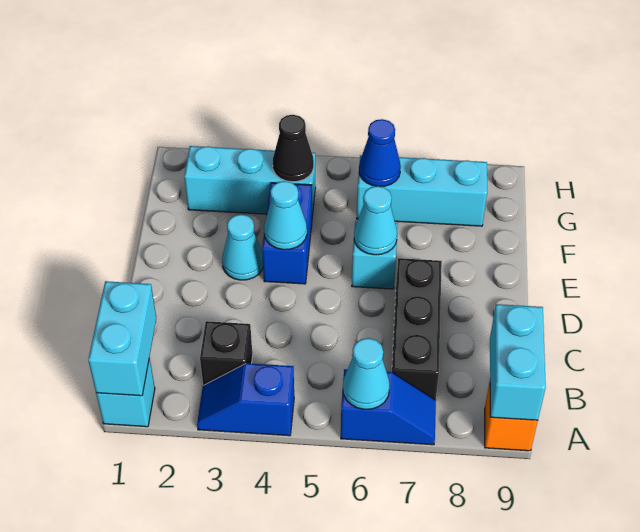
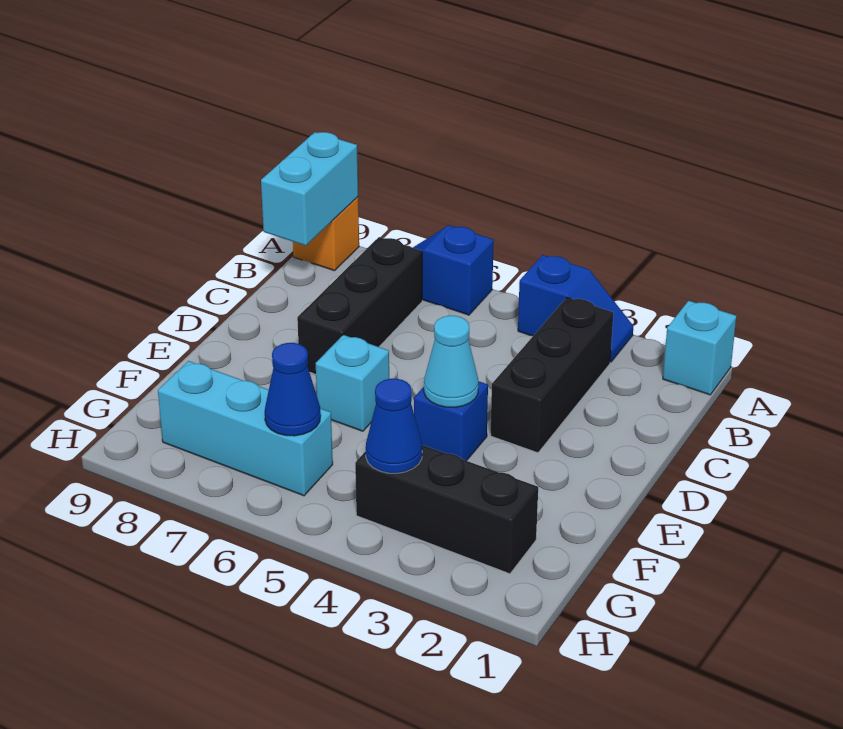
cyan 1x2 brick [88,281,156,396] -> none
cyan 1x1 cone [343,338,390,410] -> none
black 1x1 brick [200,321,253,385] -> black 1x3 brick [491,297,613,453]
cyan 1x1 cone [222,214,263,280] -> none
blue 1x2 brick [262,183,312,284] -> blue 1x1 brick [414,381,488,461]
cyan 1x1 cone [354,186,397,255] -> none
cyan 1x3 brick [184,146,315,216] -> black 1x3 brick [355,445,538,574]
black 1x1 cone [273,115,314,182] -> blue 1x1 cone [366,379,422,473]

